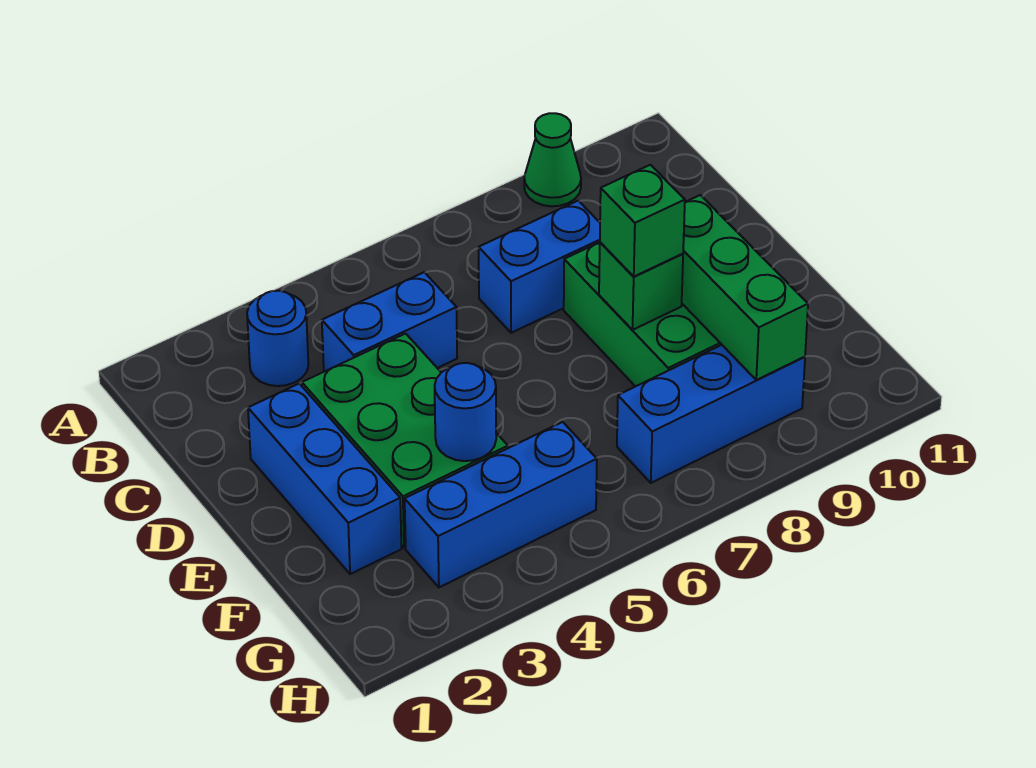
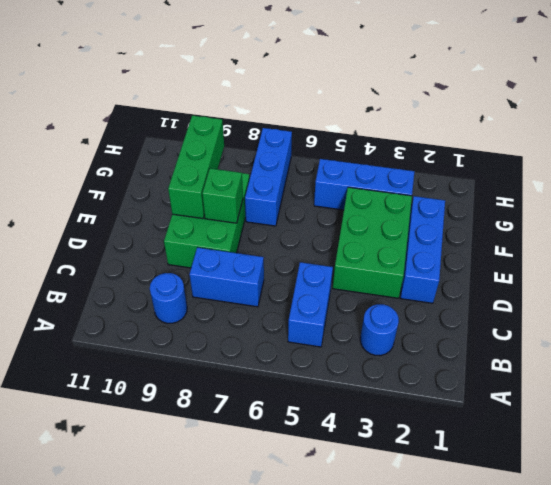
green 1x1 cone [524,113,581,206] -> none
blue 1x2 brick [322,272,457,372] -> blue 1x2 brick turned to [288,262,333,347]
green 1x1 brick [600,165,685,277] -> none
blue 1x1 round brick [435,363,496,461] -> blue 1x1 round brick moved to [150,273,187,323]
blue 1x3 brick [617,345,805,483] -> blue 1x3 brick turned to [245,128,292,226]

